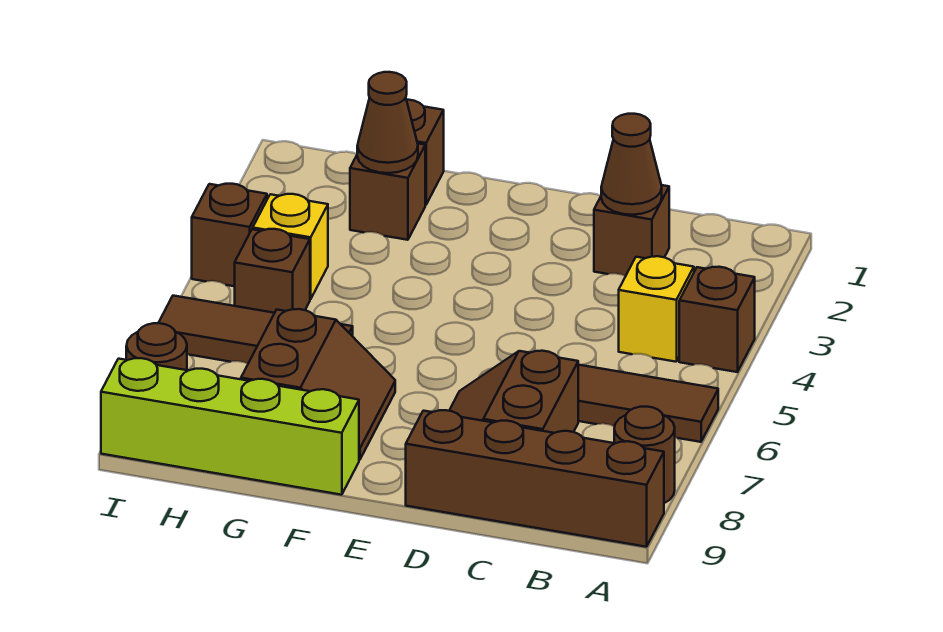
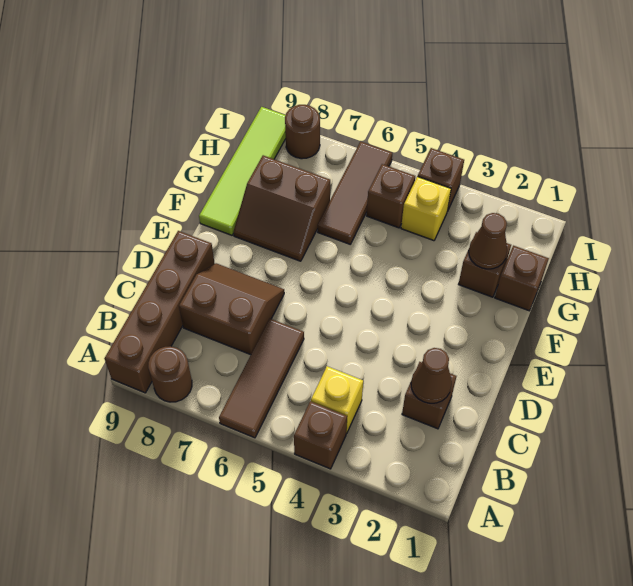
lime 1x4 brick [101,358,359,495] -> lime 1x4 tile [199,107,286,235]

